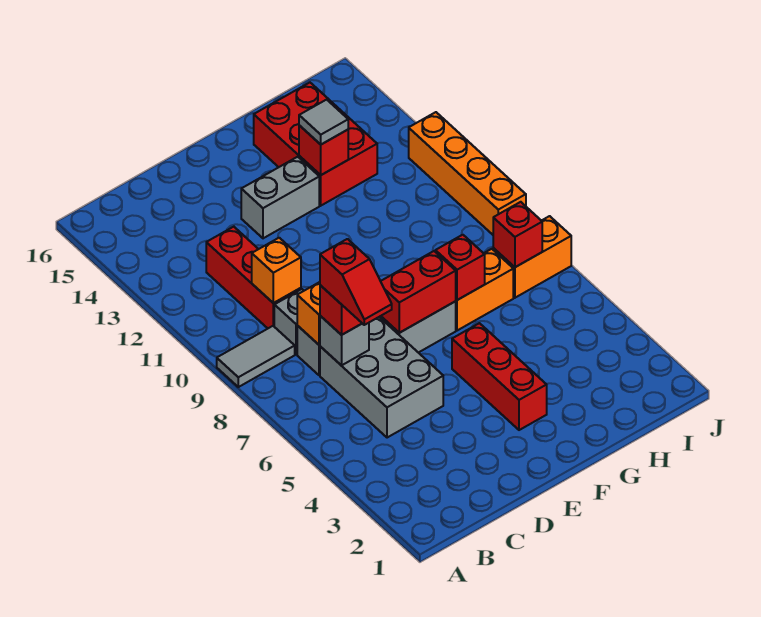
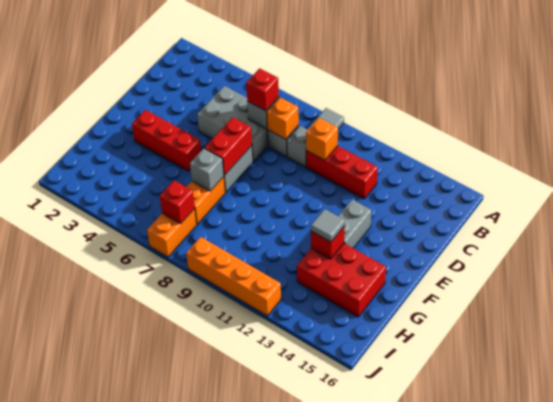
red 1x2 slope [320,239,392,325] -> none
red 1x1 brick [435,235,485,300] -> grey 1x1 brick [190,148,224,191]

